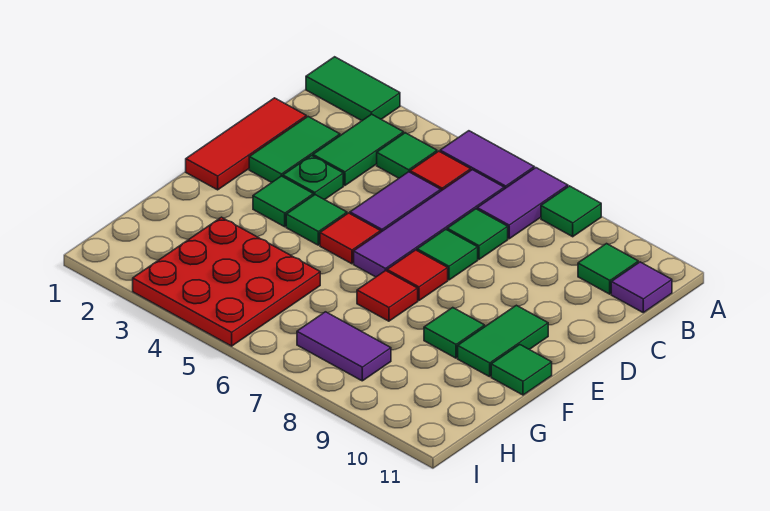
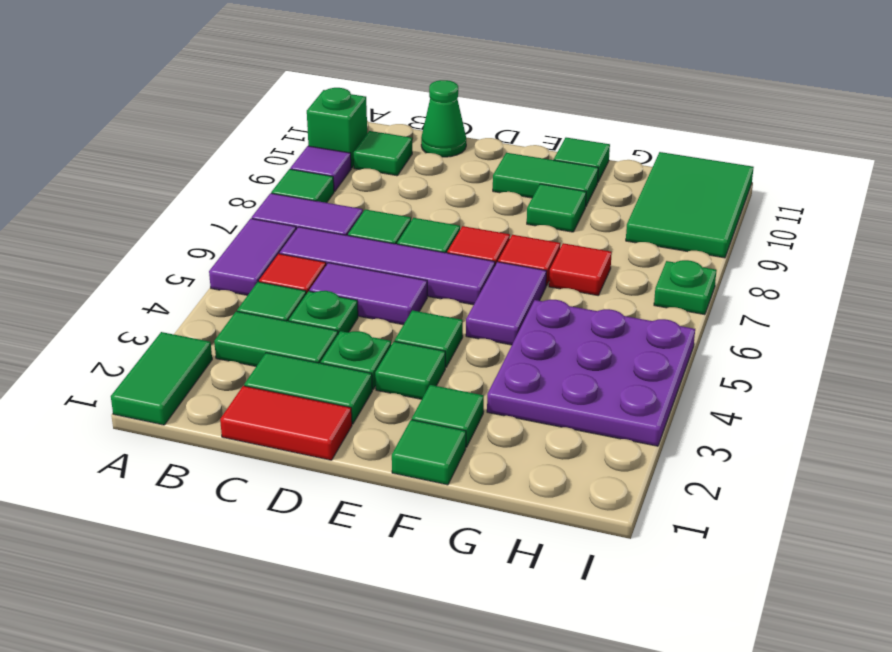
none -> green 1x1 brick [307,88,367,168]
purple 1x1 tile [611,262,672,313] -> purple 1x1 tile moved to [290,146,351,192]
red 1x3 tile [186,98,306,190] -> red 1x2 tile [220,386,352,460]
none -> green 1x1 plate [289,291,358,334]
none -> green 1x1 cone [421,80,466,157]
red 1x1 tile [320,213,381,264] -> red 1x1 tile moved to [549,243,612,295]
none -> green 1x1 tile [392,420,466,485]
none -> green 1x1 tile [412,385,484,447]
red 3x3 plate [133,217,320,346] -> purple 3x3 plate [487,300,695,446]
purple 1x2 tile [297,312,391,381] -> purple 1x2 tile moved to [466,262,546,345]
none -> green 2x3 tile [626,152,754,258]
none -> green 1x1 plate [654,260,717,315]

